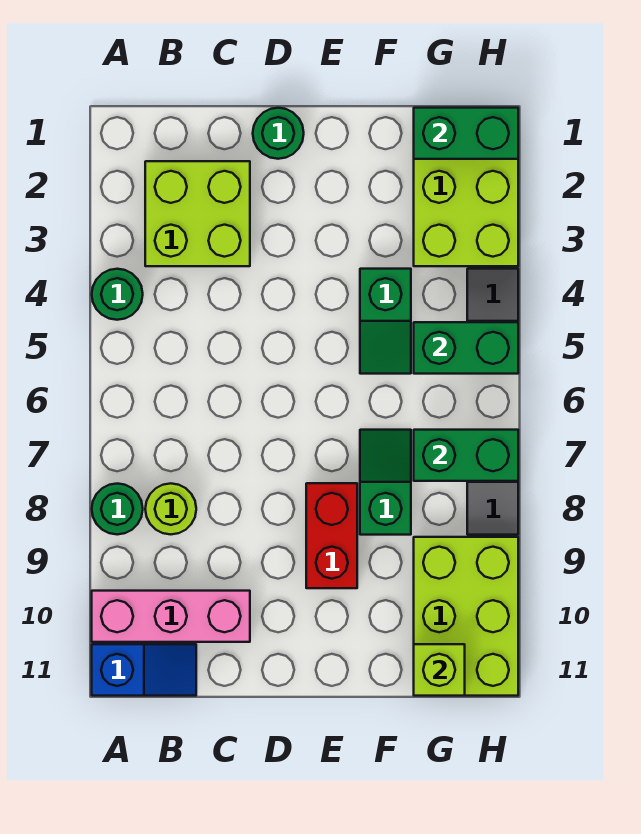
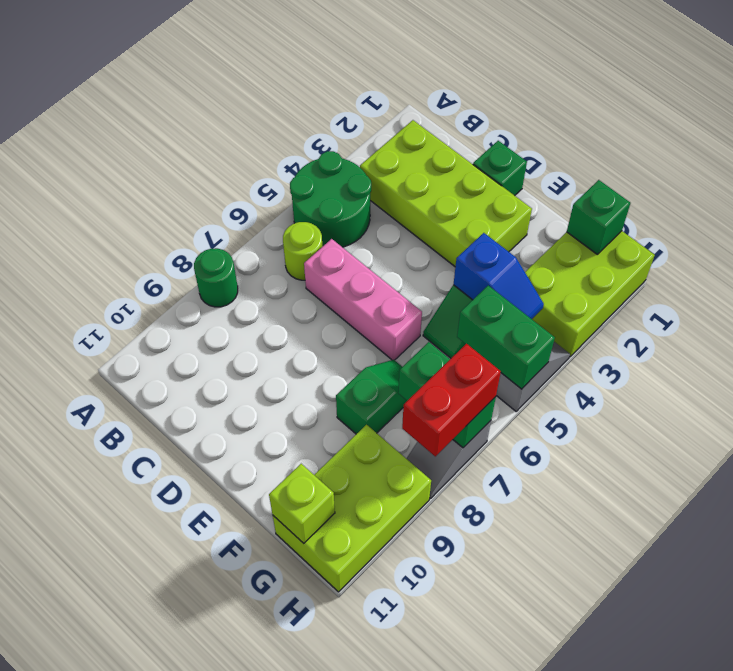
green 1x1 round brick [92,269,143,320] -> green 2x2 round brick [290,151,371,247]
pink 1x3 brick [92,591,250,642] -> pink 1x3 brick moved to [304,239,422,360]
blue 1x2 slope [92,644,196,696] -> blue 1x2 slope moved to [453,233,544,319]
lime 2x2 brick [145,161,250,266] -> lime 2x4 brick [360,120,532,267]
lime 1x1 round brick [145,484,196,534] -> lime 1x1 round brick moved to [283,222,322,280]
green 1x1 round brick [253,108,304,159] -> green 1x1 brick [473,141,527,196]
red 1x2 brick [306,483,357,588] -> red 1x2 brick moved to [402,344,501,456]
green 1x2 brick [414,108,518,159] -> green 1x1 brick [567,180,630,254]

